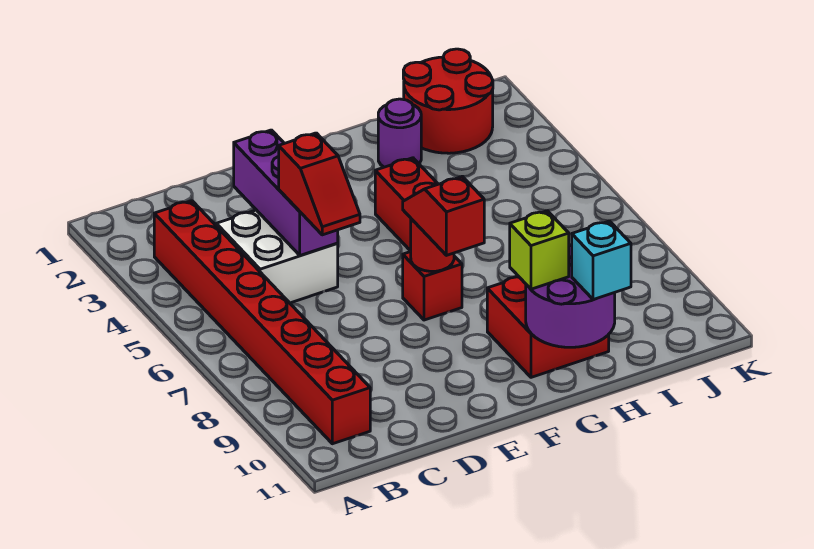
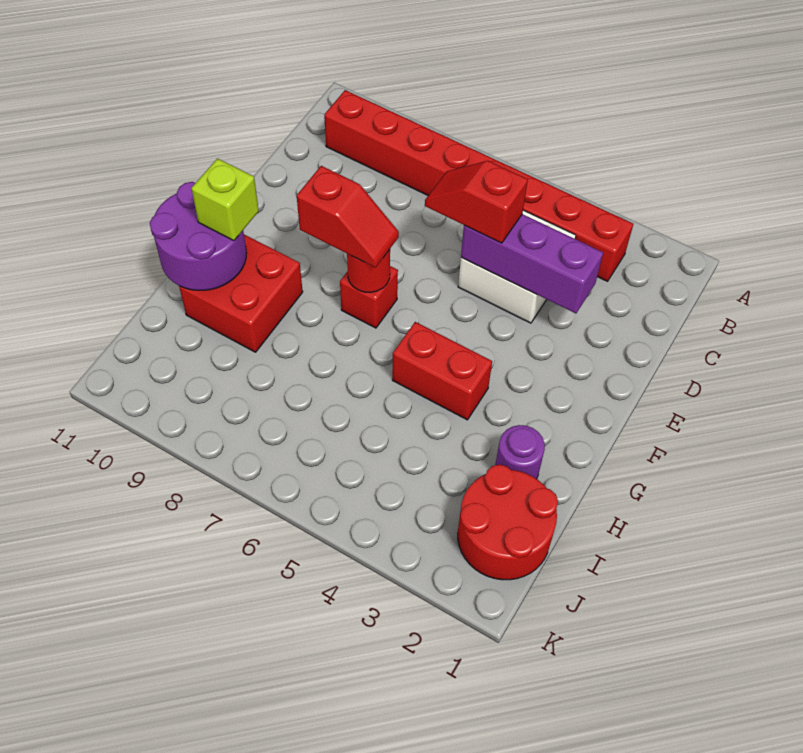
cyan 1x1 brick [572,221,631,300] -> none

